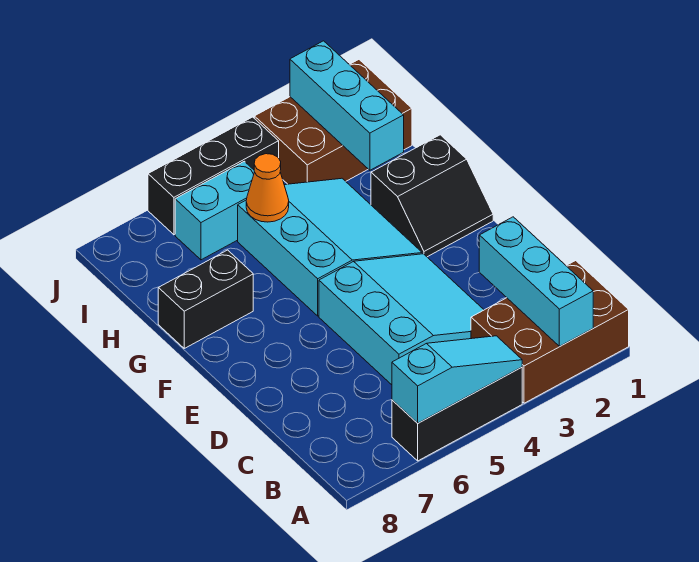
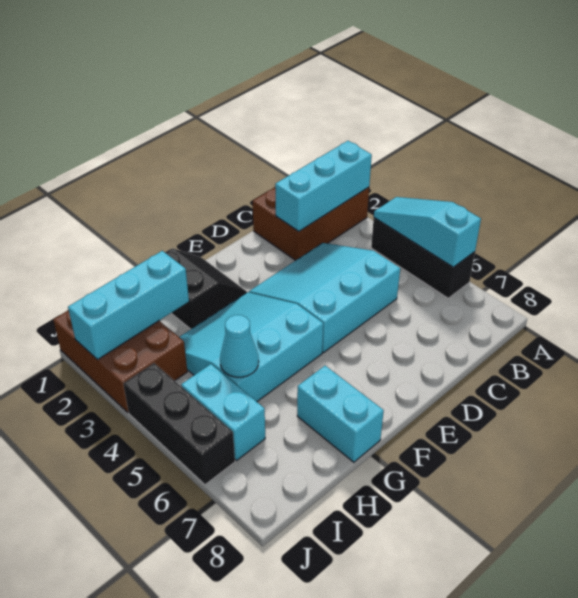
brown 2x3 brick [471,261,629,403] -> brown 2x3 brick turned to [253,187,369,260]
black 1x2 brick [158,250,253,348] -> cyan 1x2 brick [297,366,384,462]
orange 1x1 cone [246,154,289,222] -> cyan 1x1 cone [220,315,259,377]

